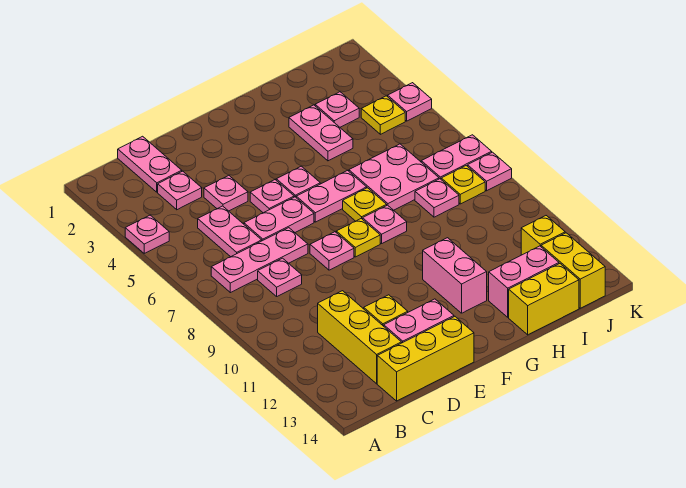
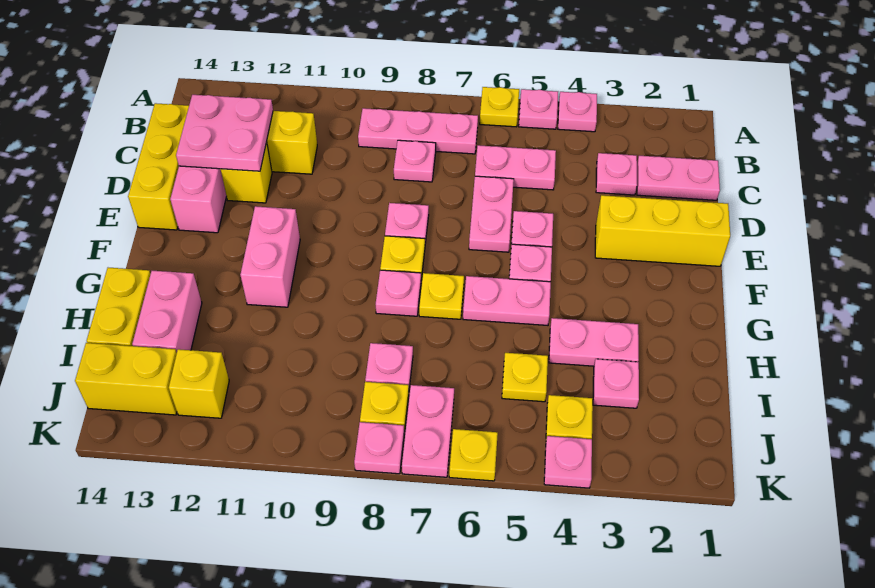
none -> yellow 1x1 plate [480,87,519,127]
pink 1x3 plate [211,228,308,293] -> pink 1x3 plate turned to [358,108,478,154]
pink 1x1 plate [204,176,248,211] -> pink 1x1 plate moved to [519,89,558,129]
none -> yellow 1x3 brick [595,195,730,266]
pink 1x2 plate [296,171,367,222] -> pink 1x2 plate turned to [463,276,551,325]
pink 1x2 brick [423,238,487,313] -> pink 1x2 brick turned to [240,206,300,307]
pink 2x2 plate [349,144,439,210] -> pink 2x2 plate moved to [176,95,273,171]
none -> yellow 1x1 plate [502,353,548,402]
none -> yellow 1x1 plate [449,429,498,481]

